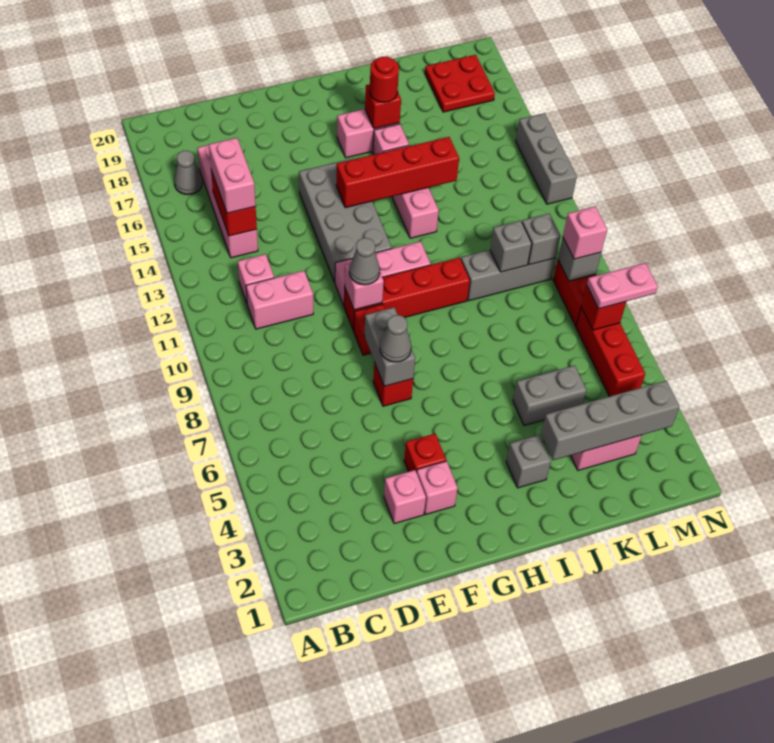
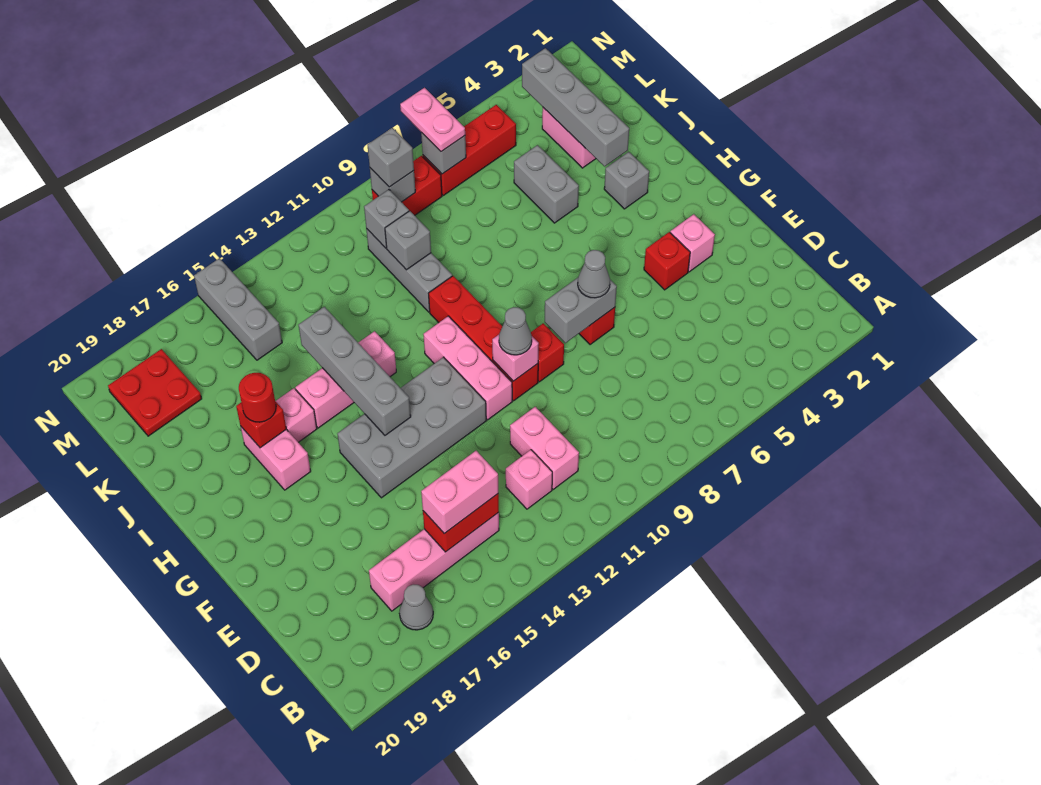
pink 1x1 brick [384,470,426,524] -> none
red 1x4 brick [336,137,459,208] -> grey 1x4 brick [299,307,411,435]
red 1x1 brick [581,286,626,330] -> grey 1x1 brick [421,132,466,174]
pink 1x1 brick [563,206,607,259] -> grey 1x1 brick [368,128,414,187]
grey 1x3 brick [516,113,577,204] -> grey 1x3 brick turned to [194,258,282,360]

